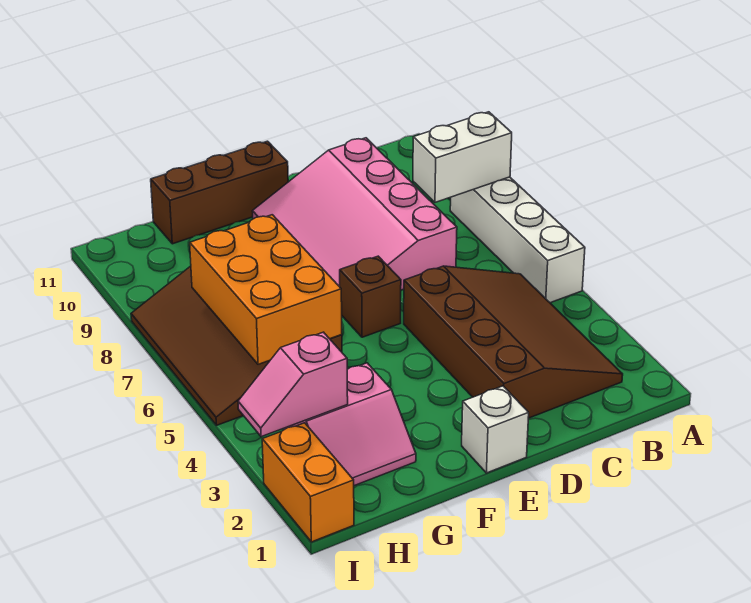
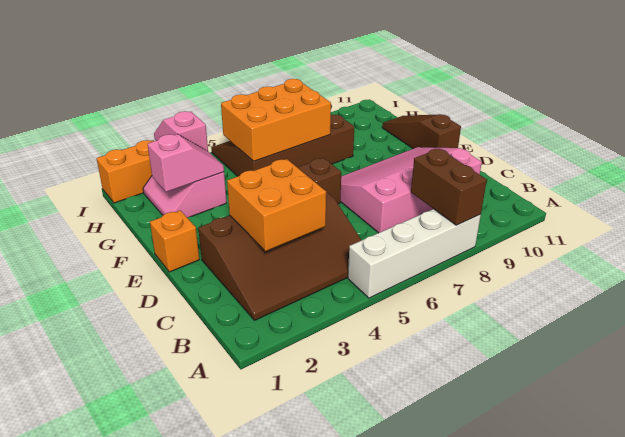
white 1x2 brick [413,112,512,202] -> brown 1x2 brick [411,149,487,225]
none -> orange 2x2 brick [227,159,326,251]
white 1x1 brick [462,386,529,473] -> orange 1x1 brick [150,210,199,272]
brown 1x3 brick [151,141,288,244] -> brown 1x3 slope [382,114,461,149]
none -> pink 1x2 slope [148,134,224,192]

